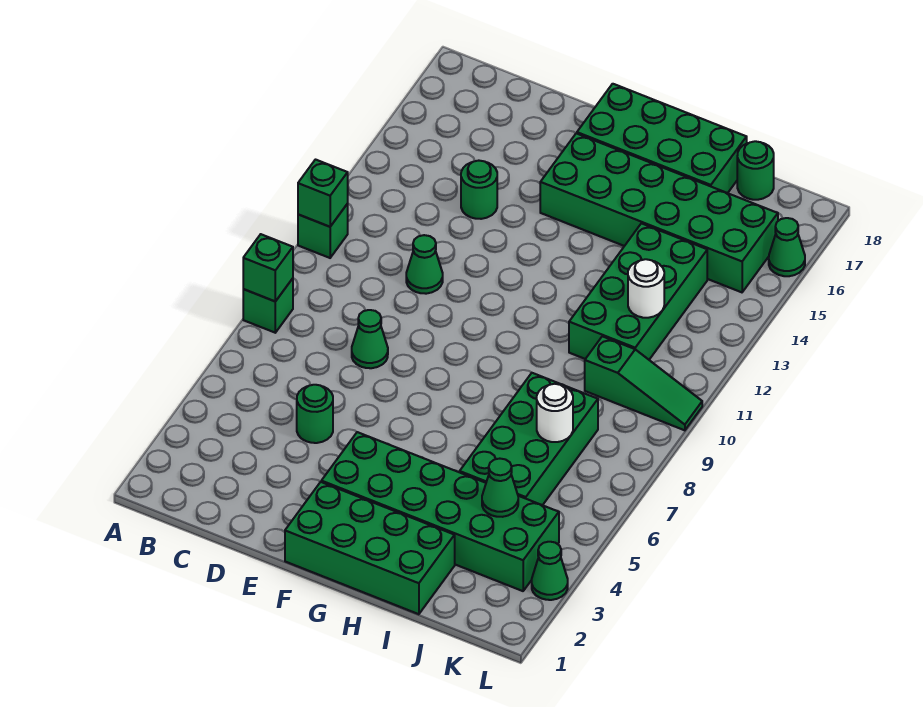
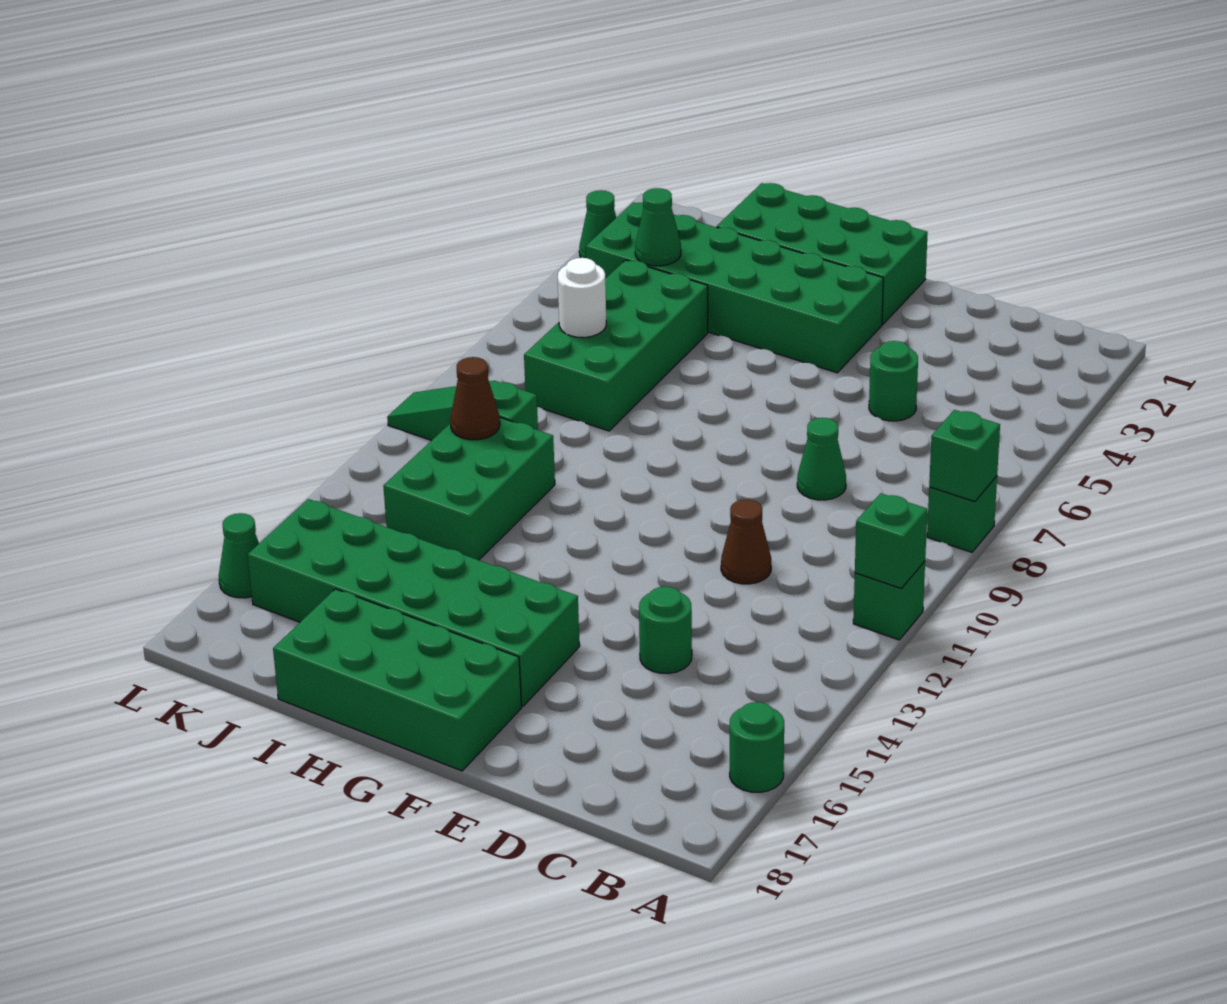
green 1x1 cone [406,235,443,294] -> brown 1x1 cone [721,499,771,584]
green 2x4 brick [569,223,707,360] -> green 2x3 brick [383,418,555,560]
none -> brown 1x1 cone [450,357,500,440]
white 1x1 round brick [628,259,664,318] -> none
green 1x1 round brick [737,141,774,200] -> green 1x1 round brick moved to [730,702,784,792]

